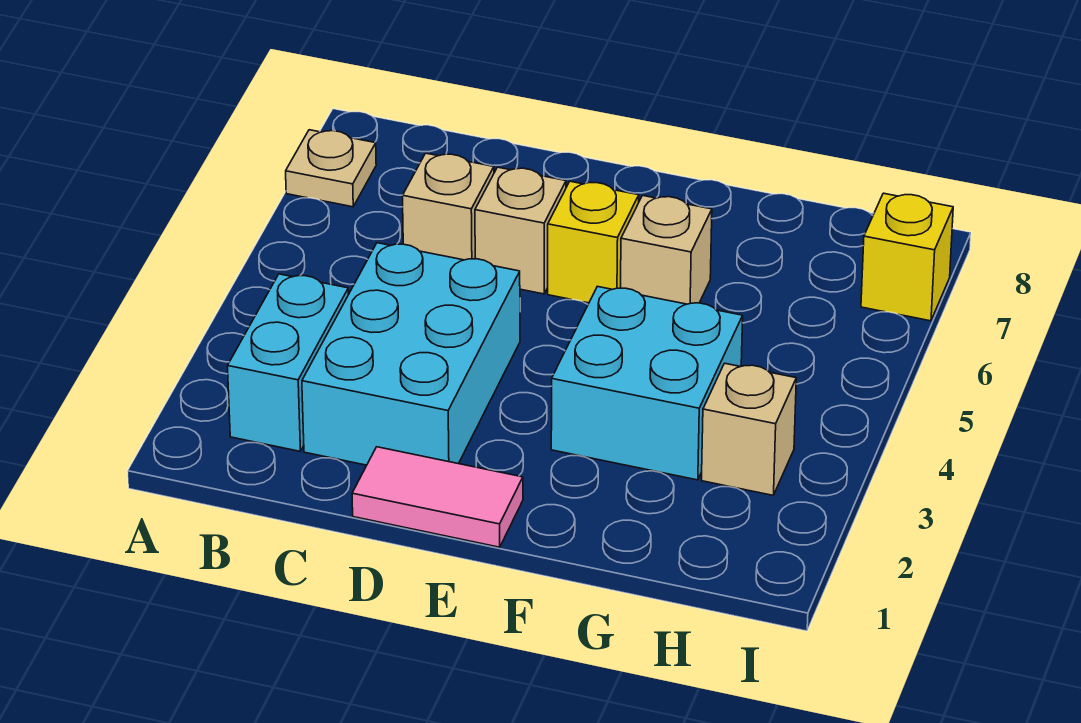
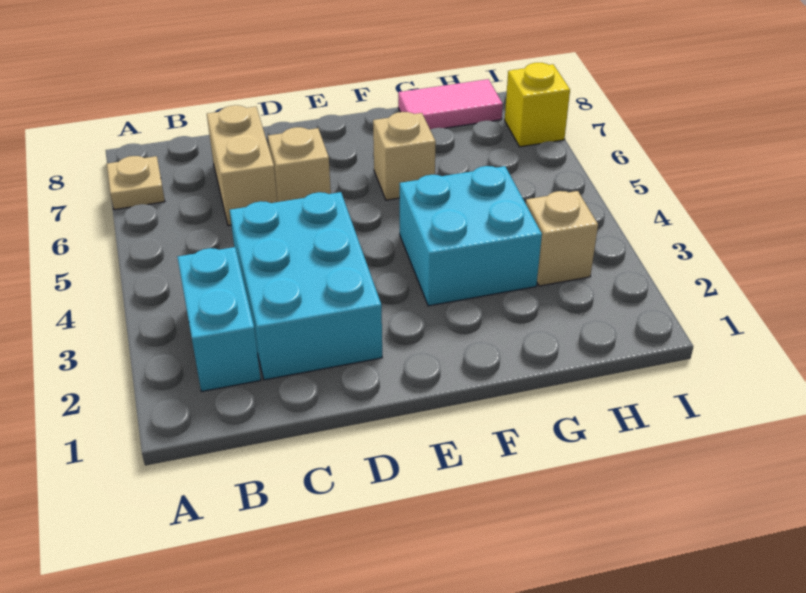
tan 1x1 brick [403,153,494,260] -> tan 1x2 brick [207,105,277,226]
pink 1x2 tile [352,447,523,547] -> pink 1x2 tile moved to [398,79,503,130]
yellow 1x1 brick [548,181,639,303] -> none

